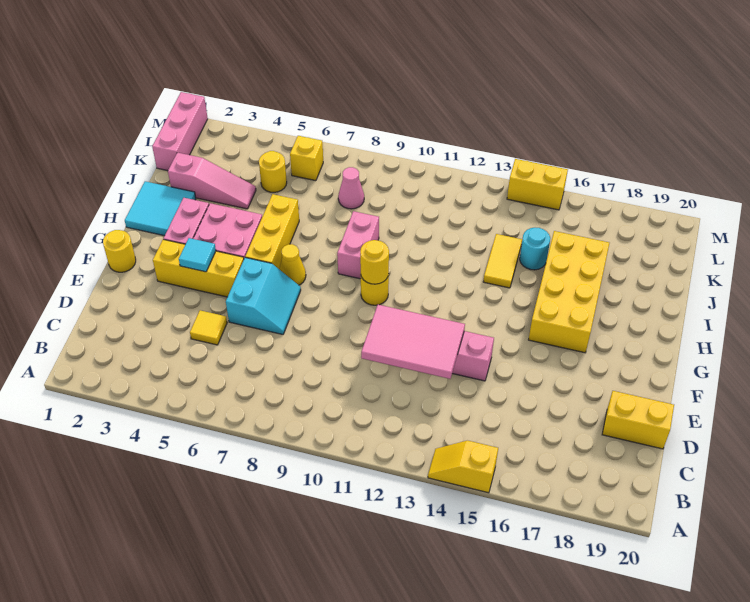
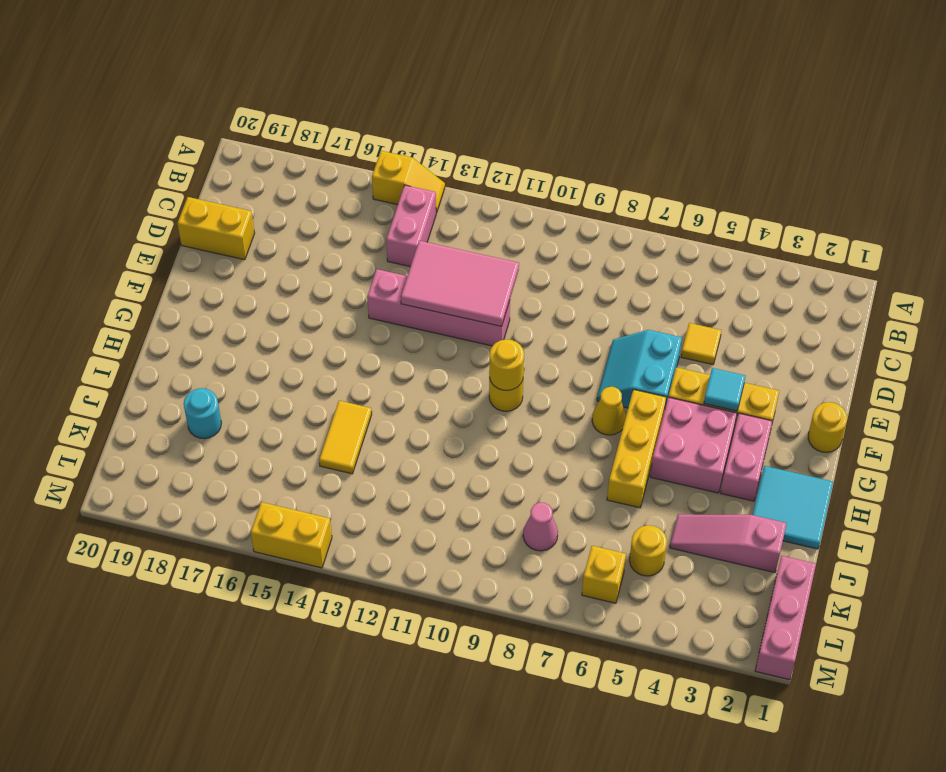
yellow 2x4 brick [529,231,609,353] -> none
pink 1x2 brick [337,211,379,279] -> pink 1x2 brick moved to [386,185,436,267]
cyan 1x1 round brick [520,228,550,270] -> cyan 1x1 round brick moved to [184,388,221,439]

